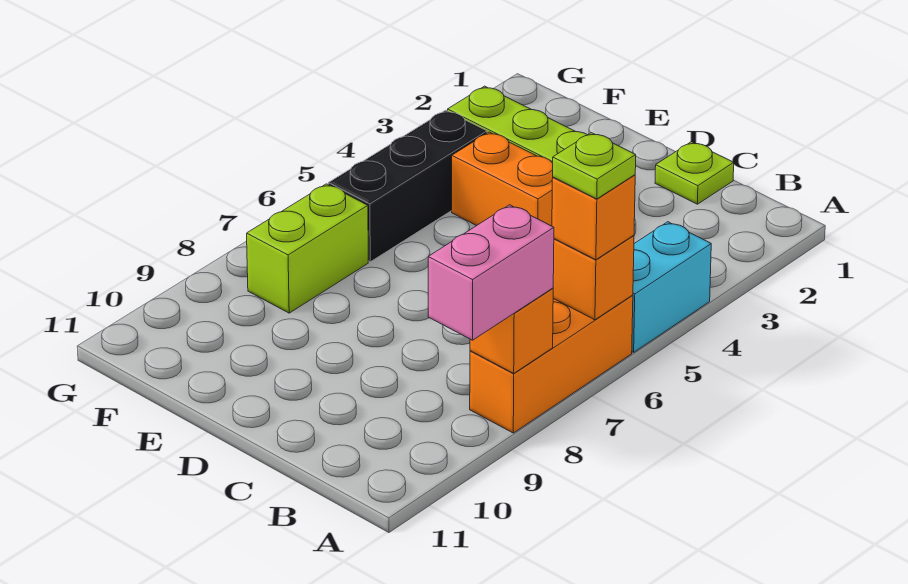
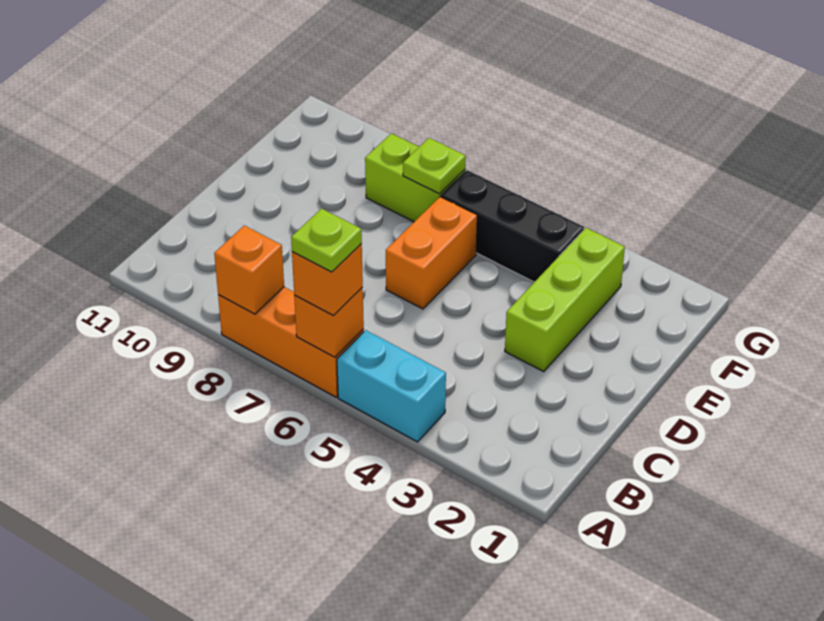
pink 1x2 brick [428,205,554,340] -> none
lime 1x1 plate [655,142,734,204] -> lime 1x1 plate moved to [403,138,466,194]
orange 1x2 brick [452,132,553,226] -> orange 1x2 brick moved to [386,197,477,309]

